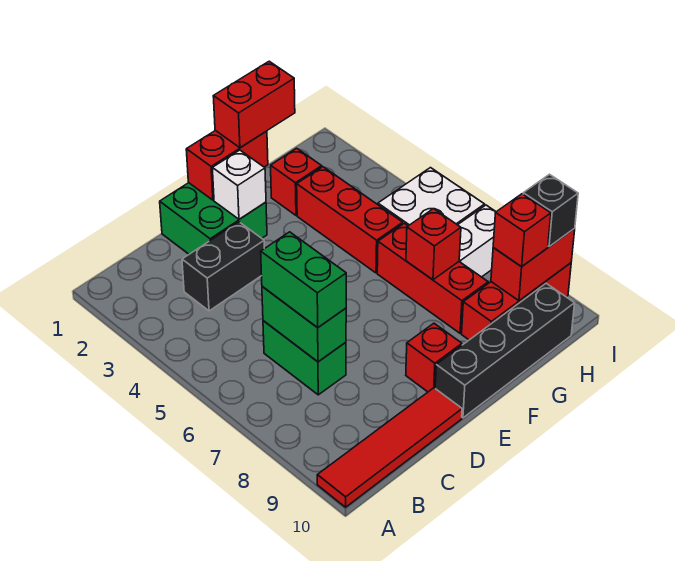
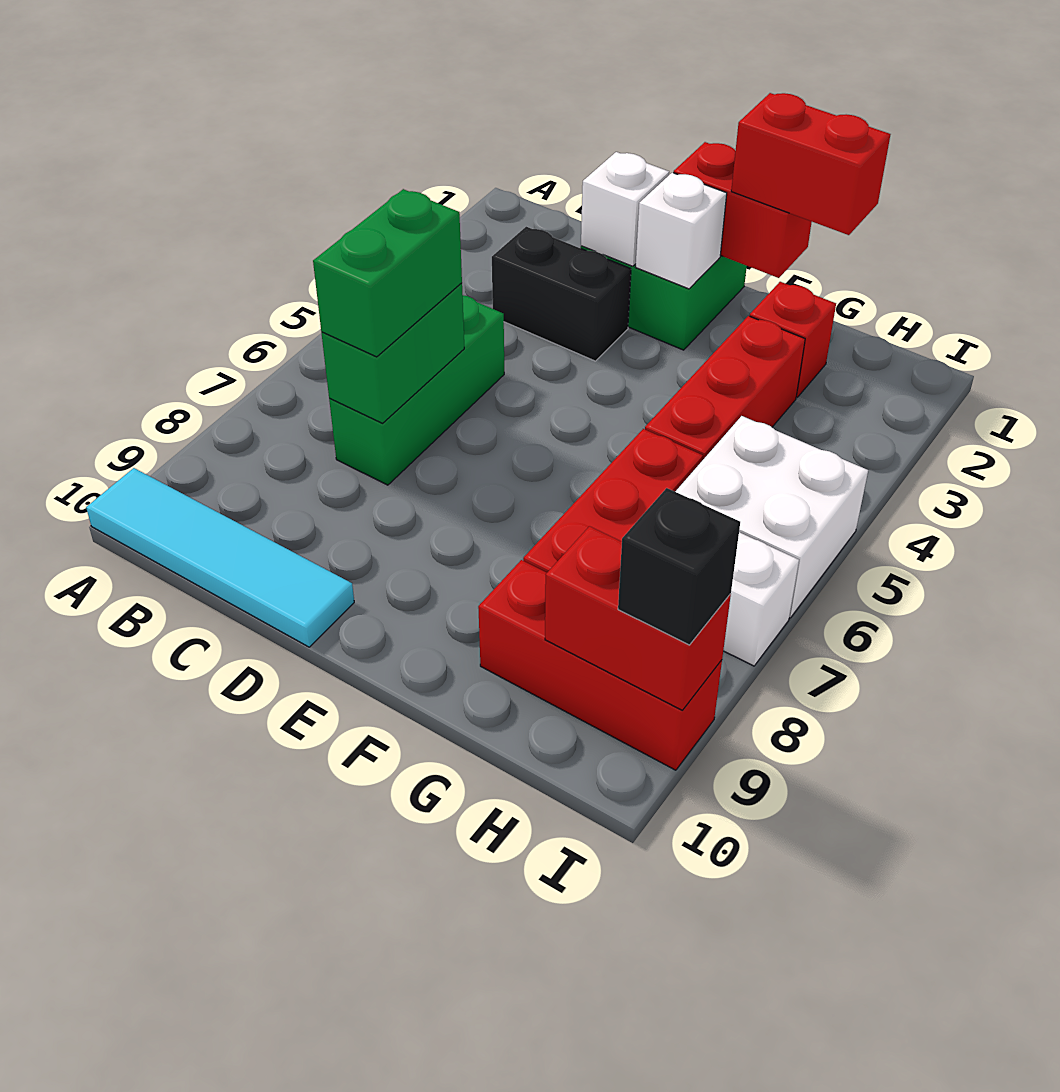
red 1x4 tile [317,388,462,507] -> cyan 1x4 tile [86,468,354,647]
green 1x2 brick [263,321,346,395] -> green 1x3 brick [329,295,504,485]
none -> white 1x1 brick [581,152,669,266]
red 1x1 brick [406,323,462,392] -> none
black 1x4 brick [435,283,575,418] -> none
red 1x1 brick [406,209,461,280] -> none
red 1x1 brick [493,194,551,267] -> none

